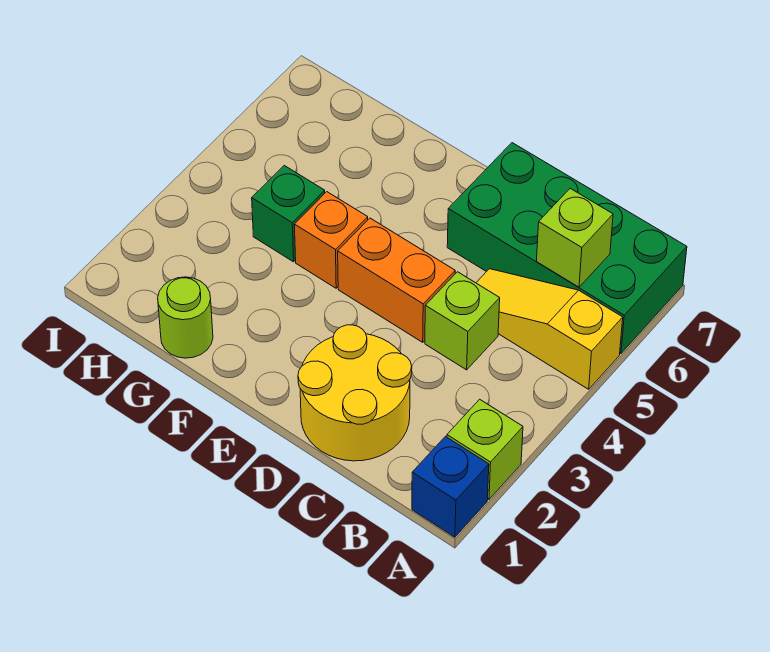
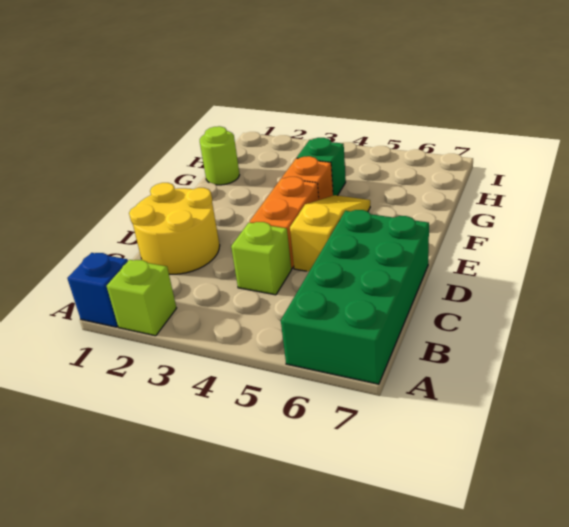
yellow 1x3 slope [476,269,623,389] -> yellow 1x3 slope moved to [290,195,370,271]
lime 1x1 brick [537,189,613,287] -> none

